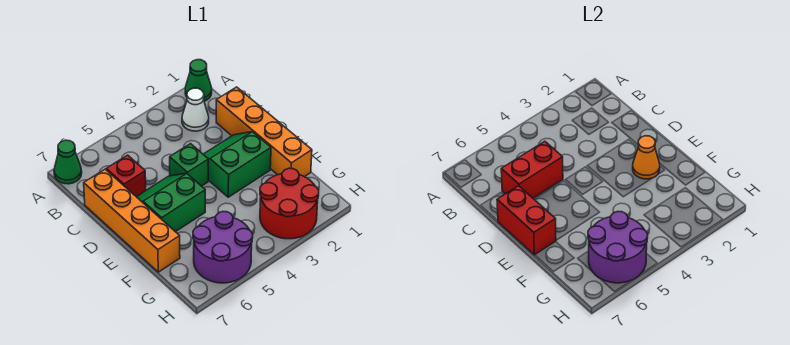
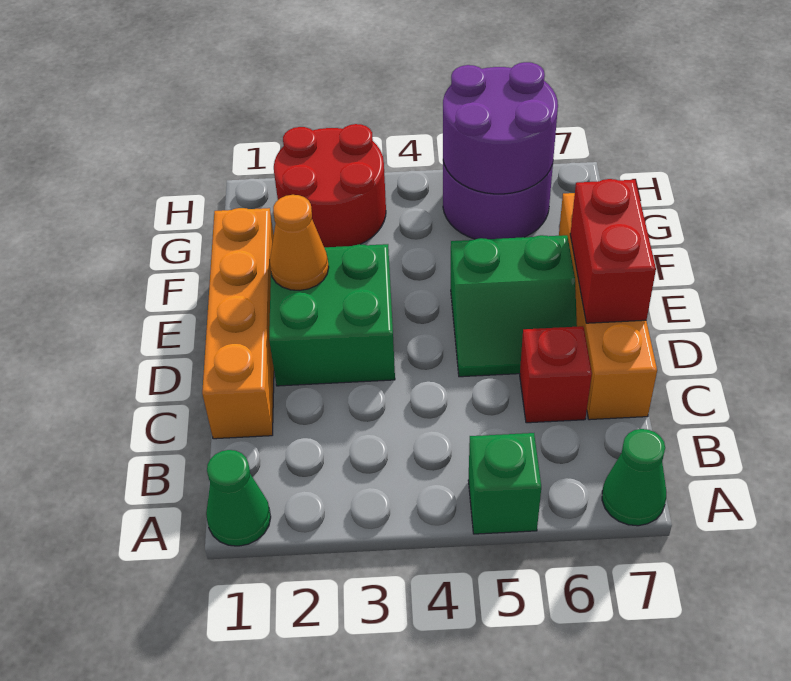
white 1x1 cone [182,88,209,131] -> none
red 1x2 brick [501,141,563,198] -> none
green 2x2 slope [203,132,271,197] -> green 2x2 brick [269,244,395,386]
green 1x1 brick [170,144,208,186] -> green 1x1 brick moved to [468,433,541,534]

